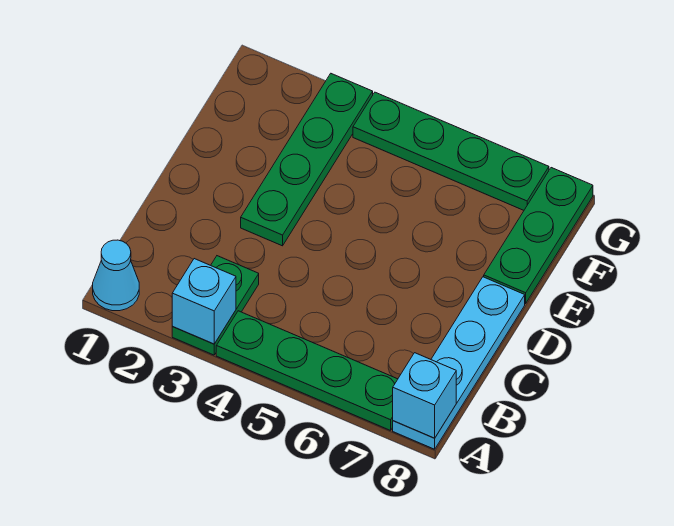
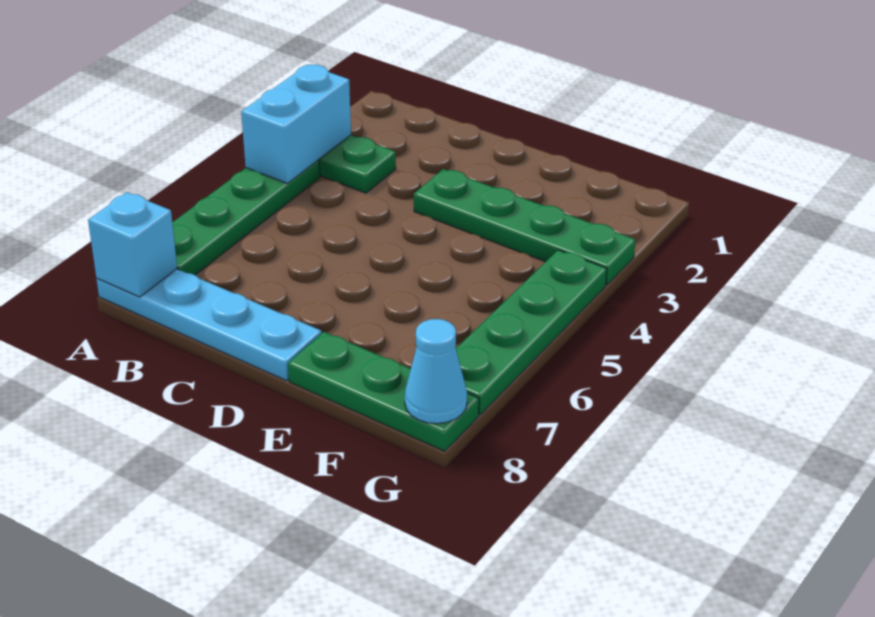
cyan 1x1 cone [93,240,139,311] -> cyan 1x1 cone moved to [405,319,467,424]
cyan 1x1 brick [172,259,236,344] -> cyan 1x2 brick [241,65,351,183]

